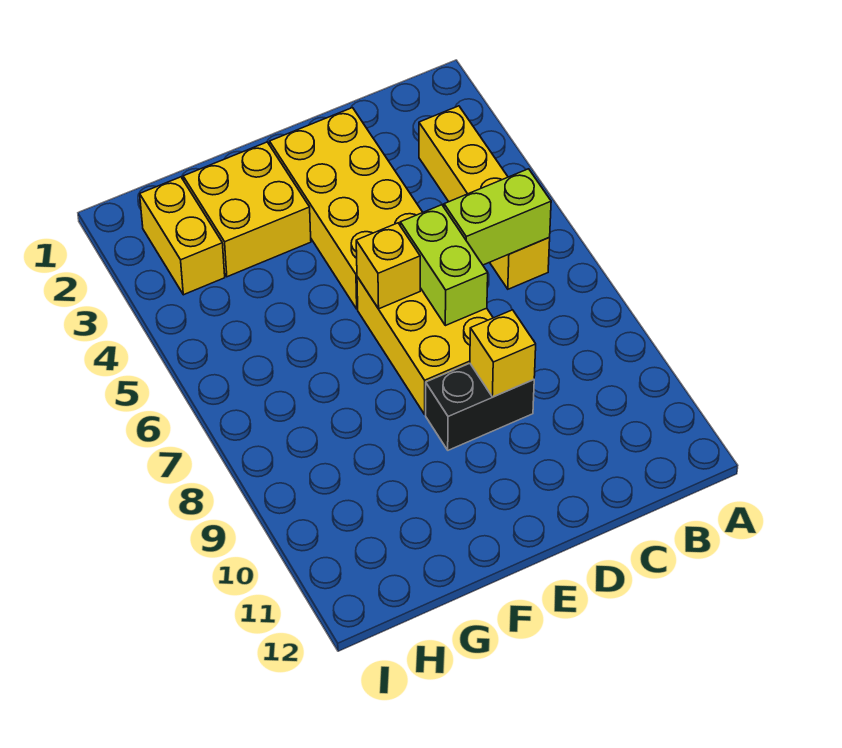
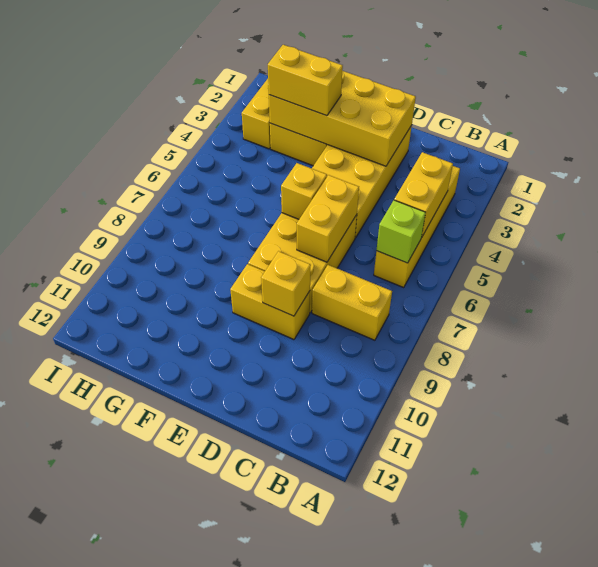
none -> yellow 1x2 brick [394,152,453,238]
lime 1x2 brick [444,169,551,265] -> lime 1x1 brick [376,200,426,263]
none -> yellow 1x2 brick [312,265,392,340]
none -> yellow 2x4 brick [269,71,416,166]
lime 1x2 brick [400,205,488,326] -> yellow 1x2 brick [297,175,359,262]
black 1x2 brick [426,363,534,450] -> yellow 1x2 brick [230,264,310,340]
none -> yellow 1x2 brick [268,45,343,116]

